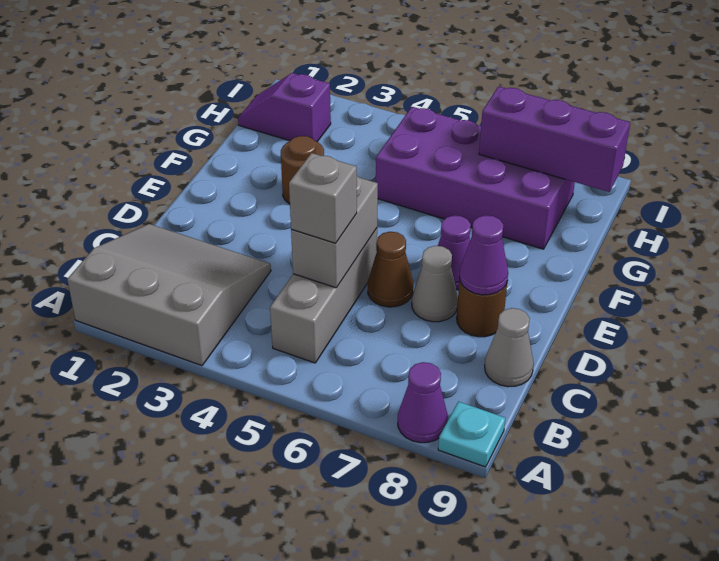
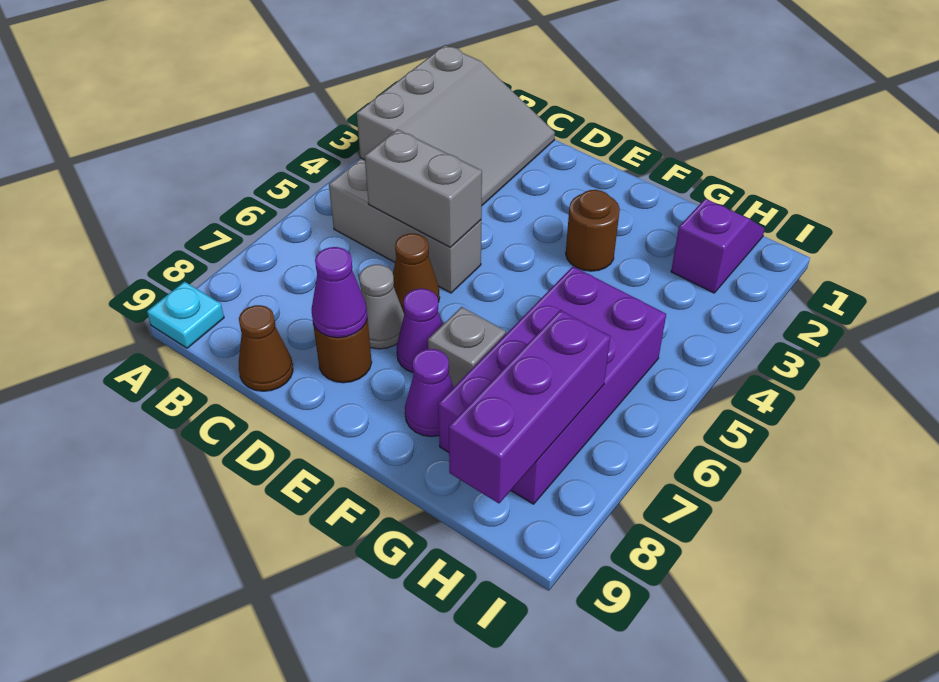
purple 1x1 cone [398,362,448,443] -> purple 1x1 cone moved to [405,349,454,437]
grey 1x1 brick [289,153,357,243] -> grey 1x1 brick moved to [428,307,506,387]
grey 1x1 cone [485,308,534,387] -> brown 1x1 cone [239,305,293,391]

